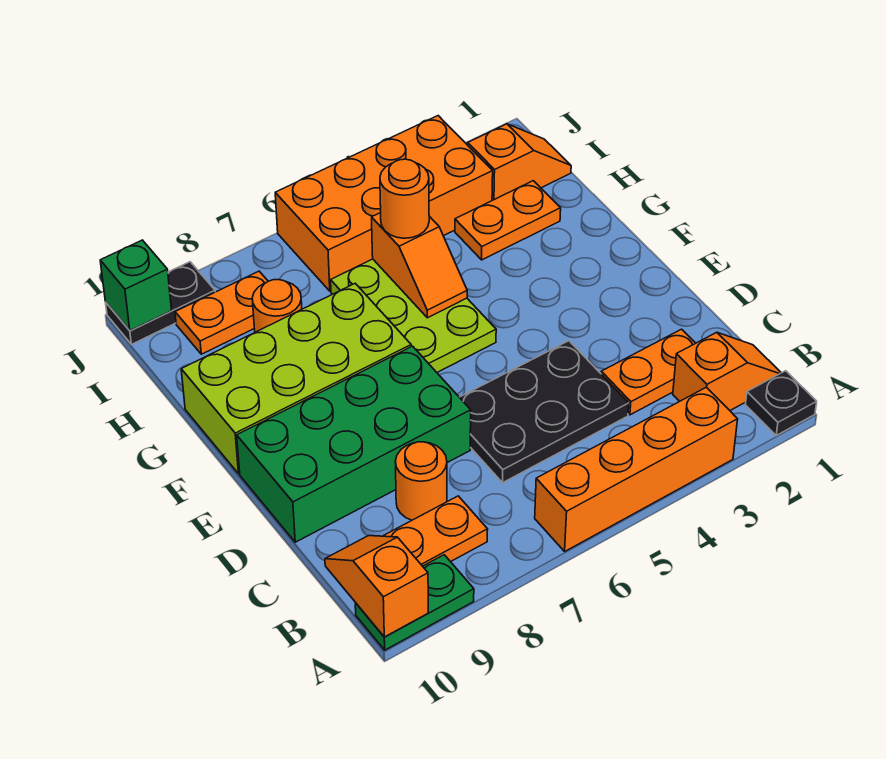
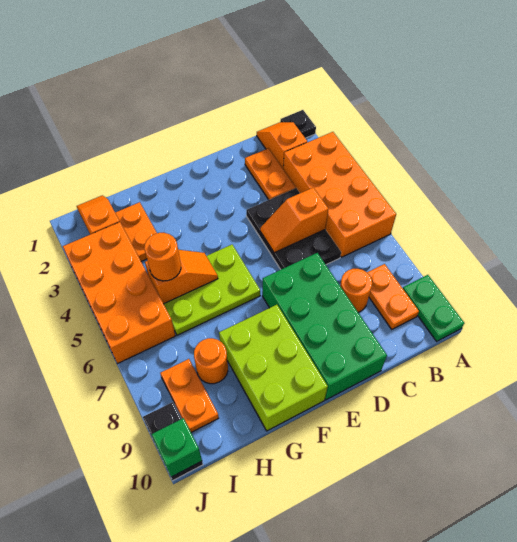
orange 1x4 brick [535,387,738,551] -> orange 2x4 brick [283,132,396,257]
orange 1x2 slope [325,536,428,637] -> orange 1x2 slope moved to [260,188,328,253]
lime 2x4 brick [181,284,411,474] -> lime 2x3 brick [219,305,328,431]

